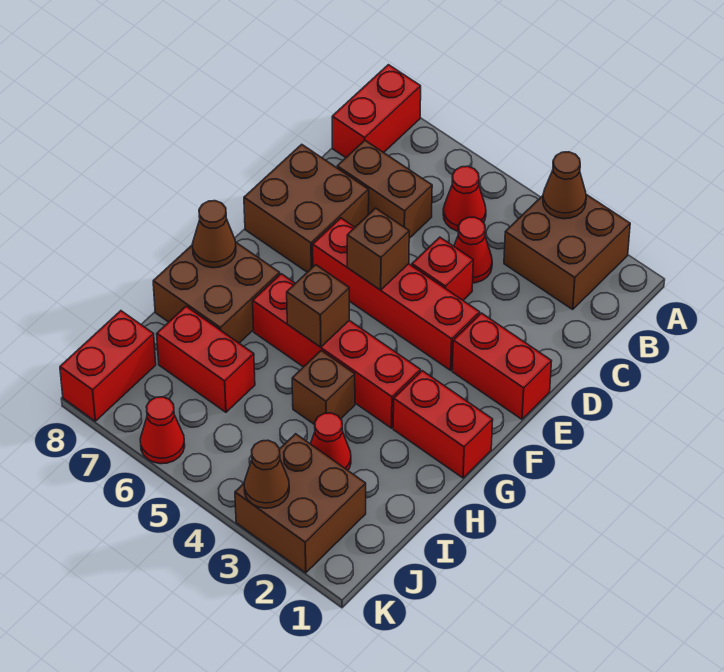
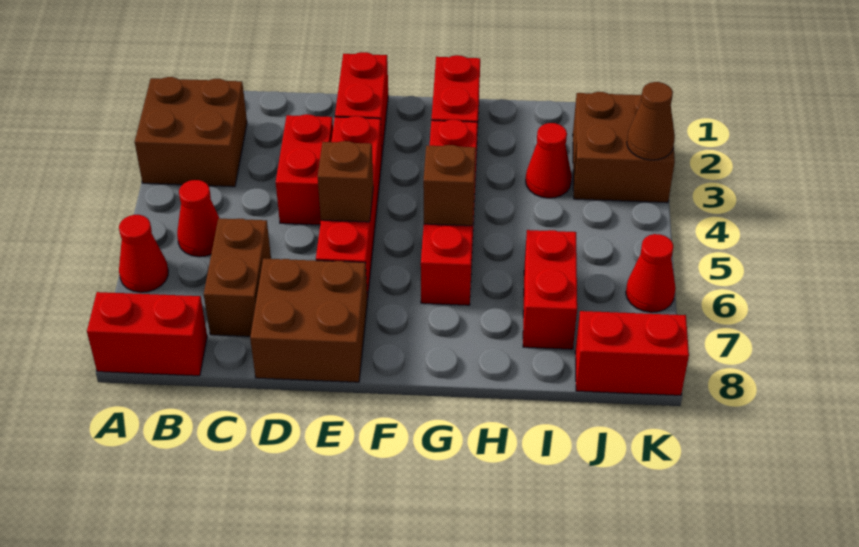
brown 1x1 cone [543,152,586,219] -> none
red 1x1 cone [454,217,492,283] -> red 1x1 cone moved to [119,215,168,292]
red 1x1 brick [412,237,473,300] -> red 1x2 brick [276,114,333,225]
brown 2x2 brick [153,243,280,343] -> none
brown 1x1 cone [192,201,236,268] -> none
brown 1x1 brick [292,351,355,425] -> none

